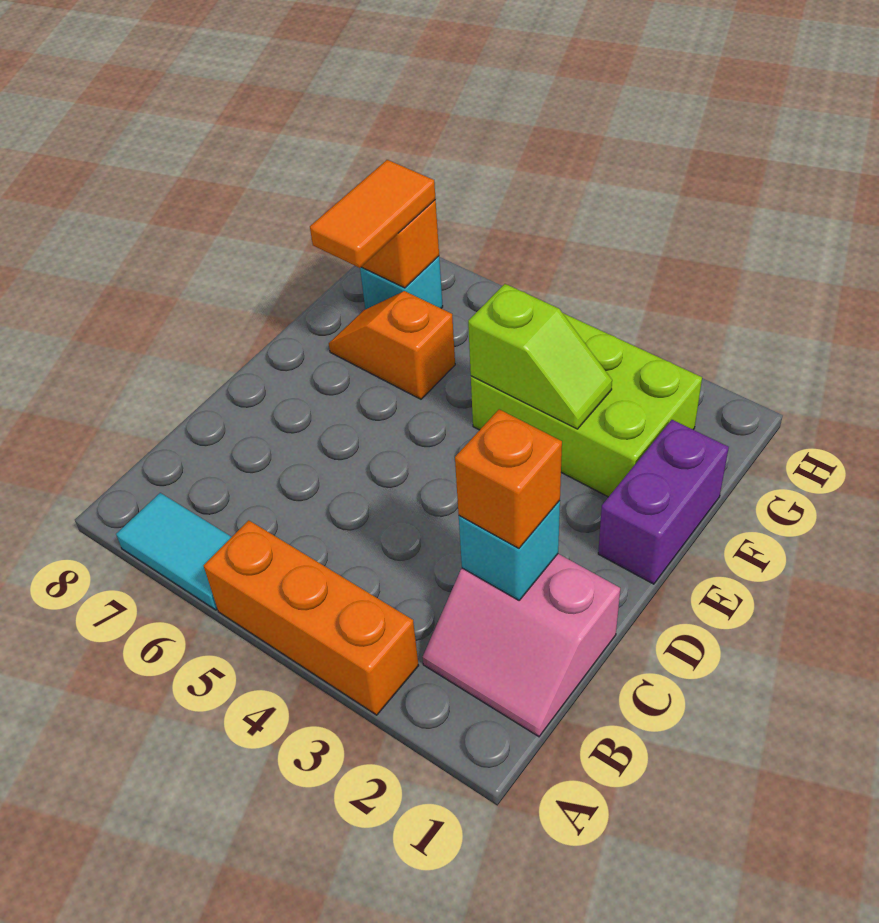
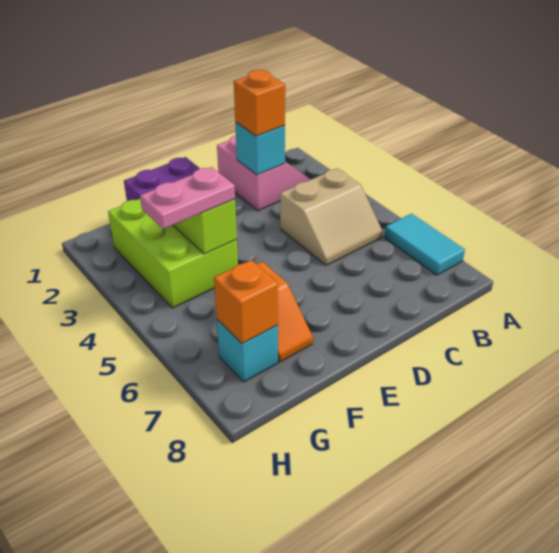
orange 1x3 brick [204,520,419,715] -> none
none -> tan 2x2 slope [280,169,383,265]
none -> pink 1x2 plate [140,167,235,229]
orange 1x2 tile [310,160,436,268] -> none

